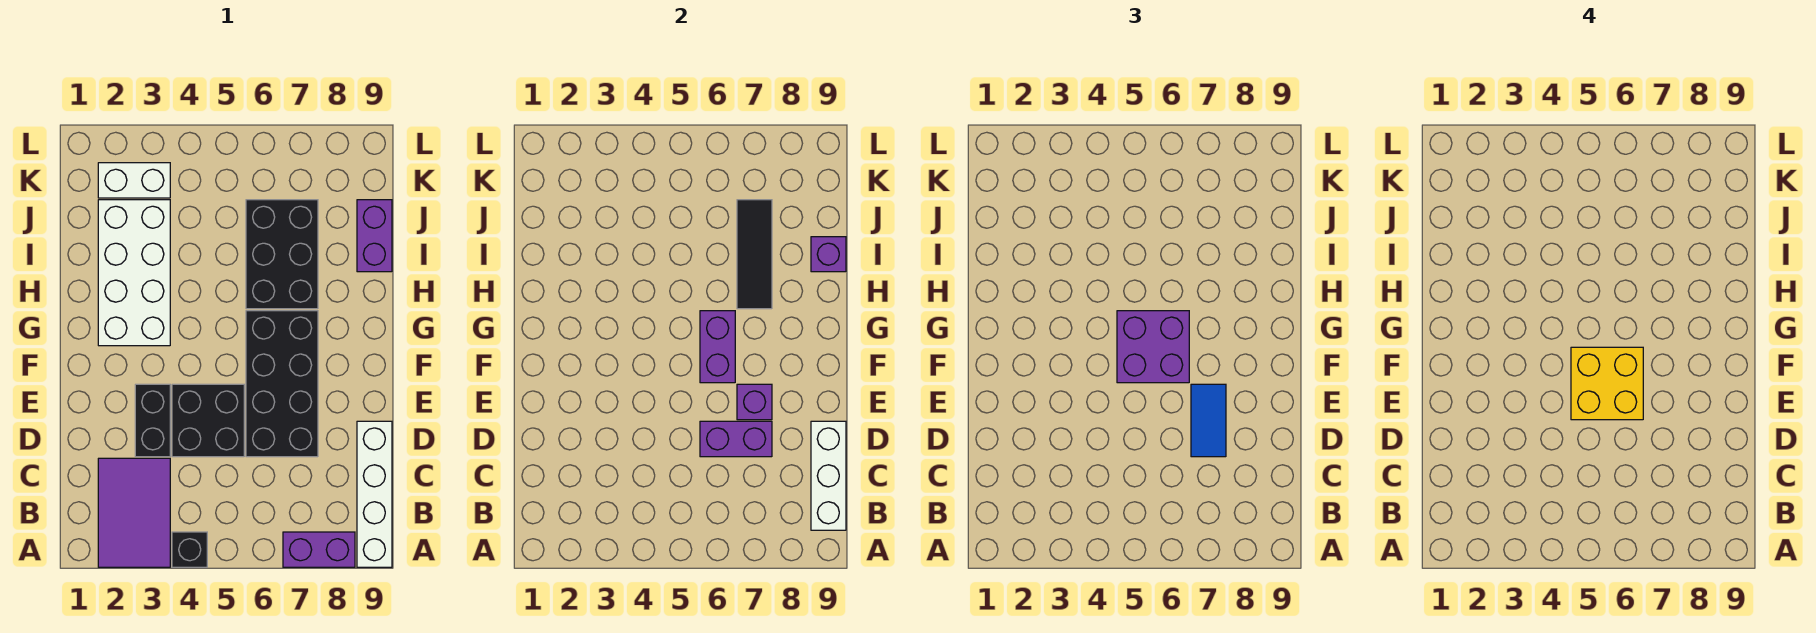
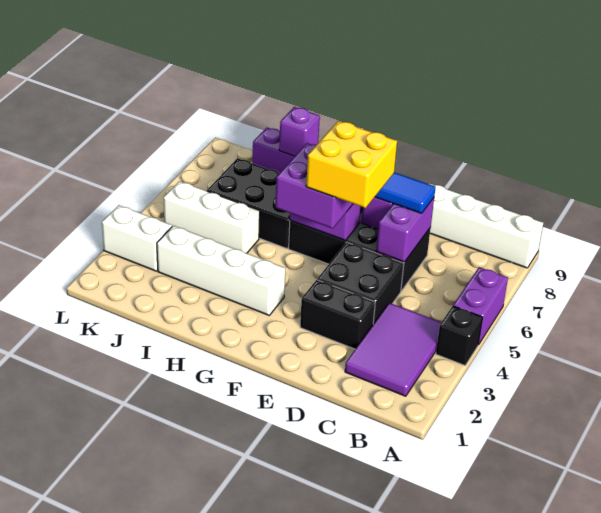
purple 2x3 tile [98,458,170,567] -> purple 2x3 tile turned to [345,303,441,396]
purple 1x2 brick [283,532,355,567] -> purple 1x2 brick moved to [453,267,508,345]
white 1x3 brick [811,421,846,530] -> white 1x3 brick moved to [164,181,260,253]
white 2x4 brick [98,200,170,346] -> white 1x4 brick [157,226,286,315]
black 1x3 tile [737,200,772,309] -> none
white 1x2 brick [98,163,170,198] -> white 1x2 brick turned to [102,205,172,271]

